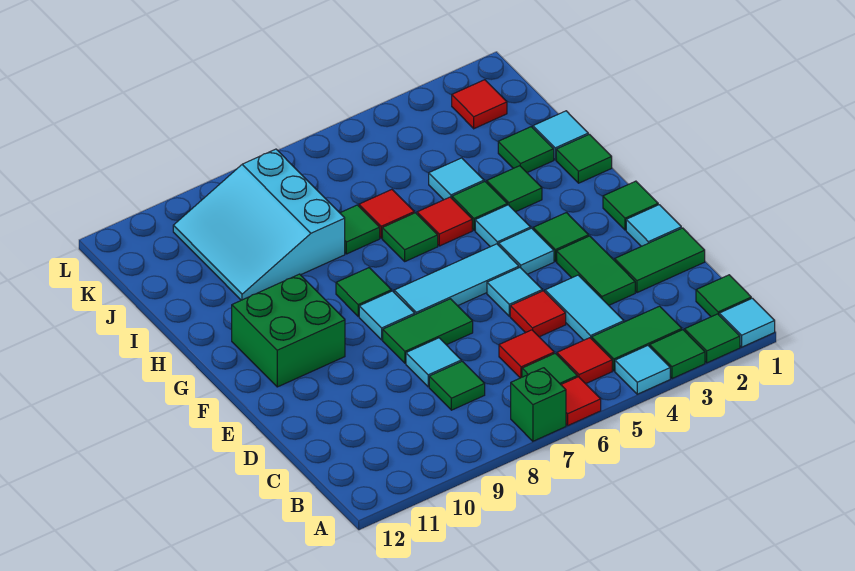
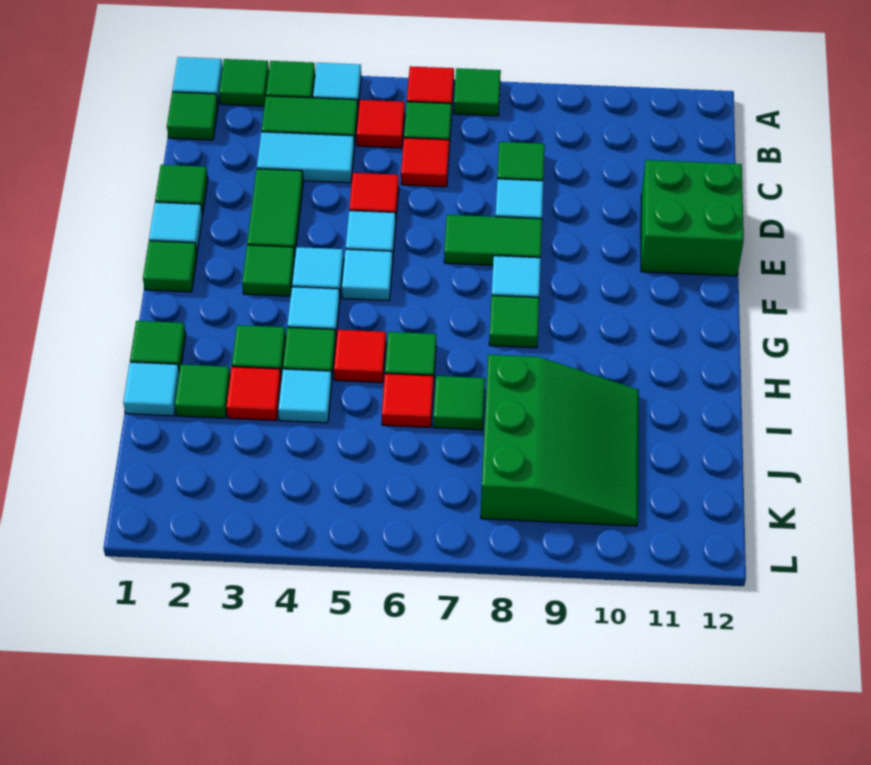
green 1x1 brick [511,368,566,441] -> green 1x1 tile [454,68,501,116]
cyan 1x2 tile [545,275,624,340] -> cyan 1x2 tile turned to [257,132,355,183]
green 1x2 tile [615,228,705,293] -> green 1x1 tile [155,165,208,214]
cyan 1x3 tile [394,244,519,314] -> cyan 1x1 tile [342,249,393,301]
green 2x2 brick [232,274,345,387] -> green 2x2 brick moved to [641,160,744,276]
cyan 3x3 slope [173,149,345,300] -> green 3x3 slope [481,355,639,526]
red 1x1 tile [452,80,507,129] -> red 1x1 tile moved to [226,367,281,420]

